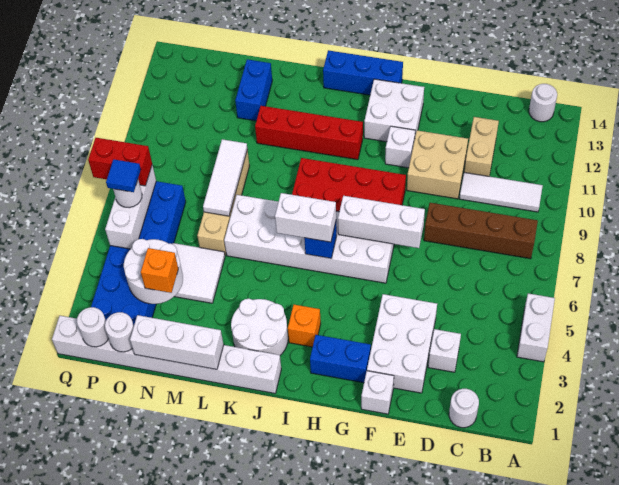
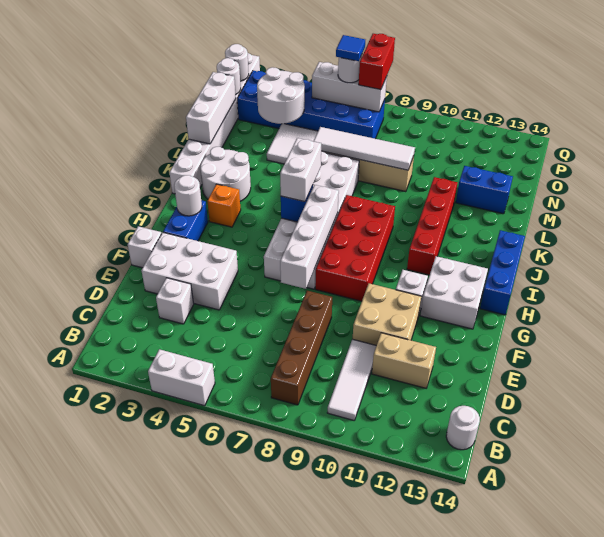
white 1x1 round brick [449,389,479,428] -> white 1x1 round brick moved to [174,175,202,216]
white 1x3 brick [338,196,425,248] -> white 1x4 brick [280,185,339,289]
white 1x3 tile [203,139,247,216] -> white 1x4 tile [313,127,415,170]
orange 1x1 brick [141,248,178,293] -> none

